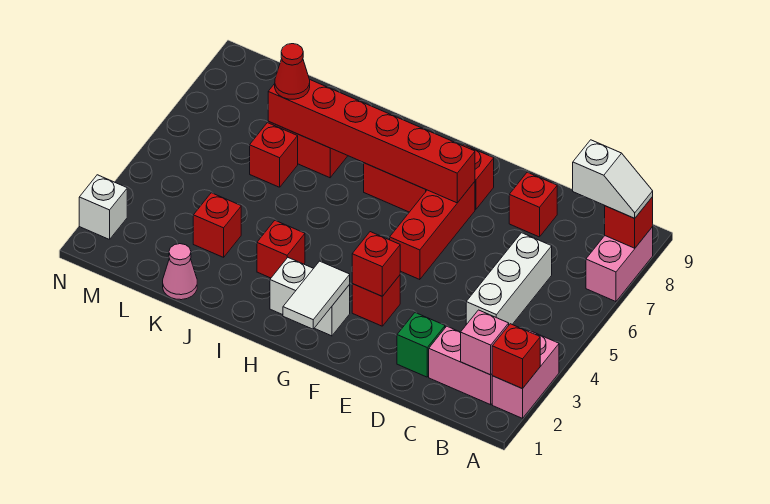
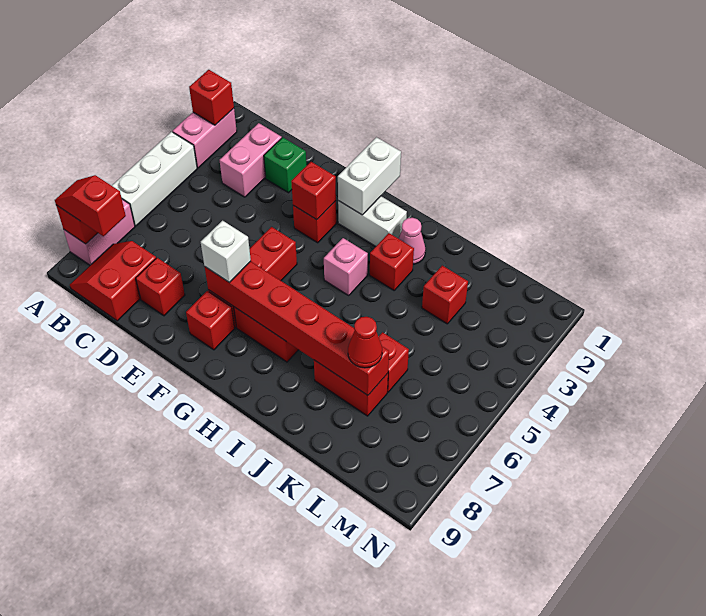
white 1x2 slope [573,140,653,218] -> red 1x2 slope [55,175,126,236]
pink 1x2 brick [429,326,492,405] -> pink 1x2 brick turned to [220,123,282,197]
pink 1x1 brick [461,310,509,375] -> pink 1x1 brick moved to [324,238,368,295]
none -> red 2x2 slope [70,241,156,321]
white 1x3 brick [466,233,552,325] -> white 1x3 brick moved to [112,132,197,226]
white 1x2 tile [283,261,350,329] -> white 1x2 brick [338,137,401,215]
pink 1x1 cone [163,244,197,300] -> pink 1x1 cone moved to [398,218,425,264]
white 1x1 brick [79,175,127,240] -> white 1x1 brick moved to [201,221,251,283]

